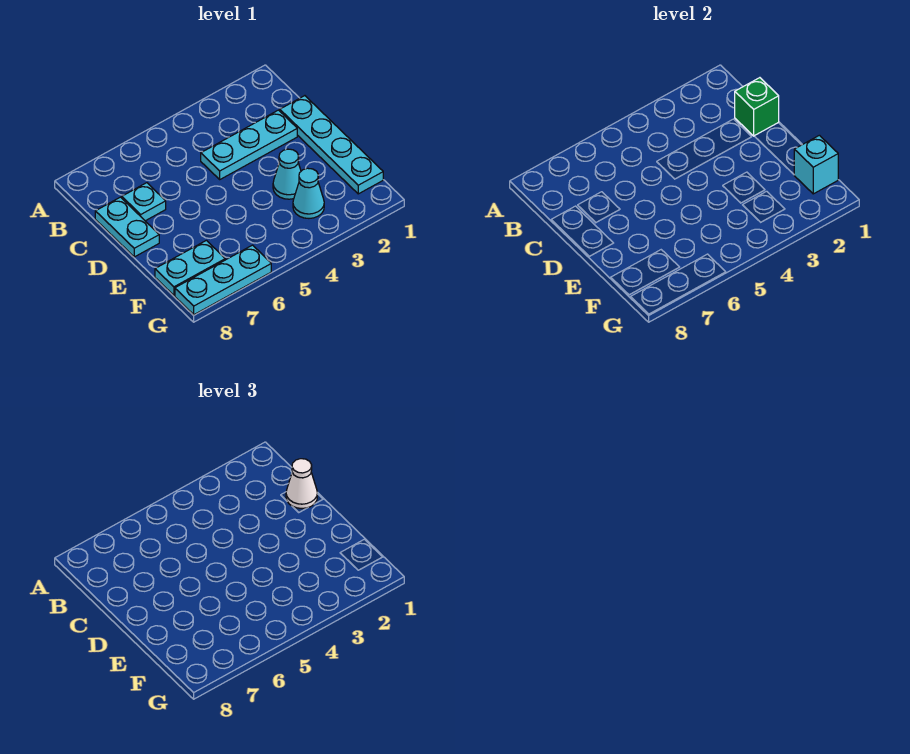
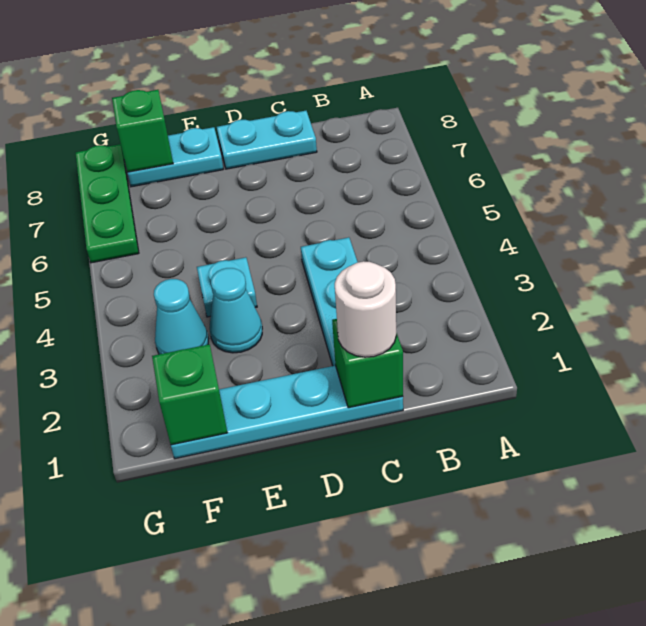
white 1x1 cone [286,459,317,508] -> white 1x1 round brick [335,261,396,357]
cyan 1x1 plate [122,183,166,221] -> cyan 1x1 plate moved to [197,257,257,317]
cyan 1x1 brick [794,135,838,194] -> green 1x1 brick [152,344,227,445]
cyan 1x2 plate [155,240,225,295] -> cyan 1x2 plate turned to [128,127,223,187]
none -> green 1x1 brick [112,90,173,172]
cyan 1x3 plate [175,245,271,315] -> green 1x3 plate [76,144,139,263]

